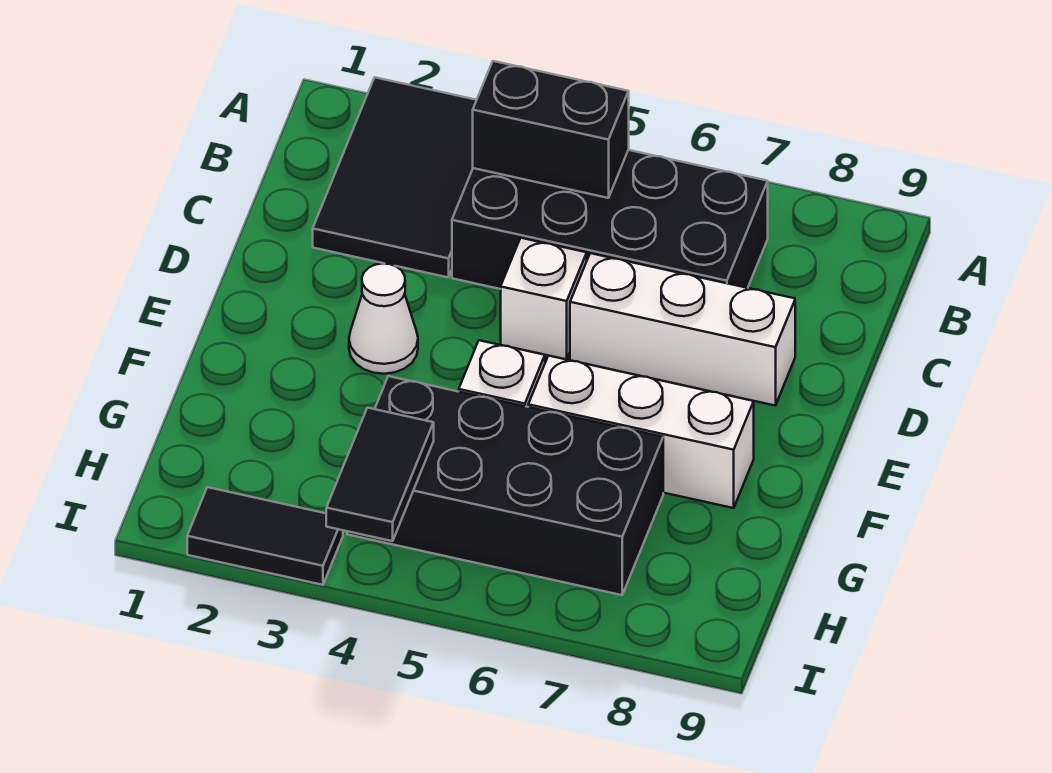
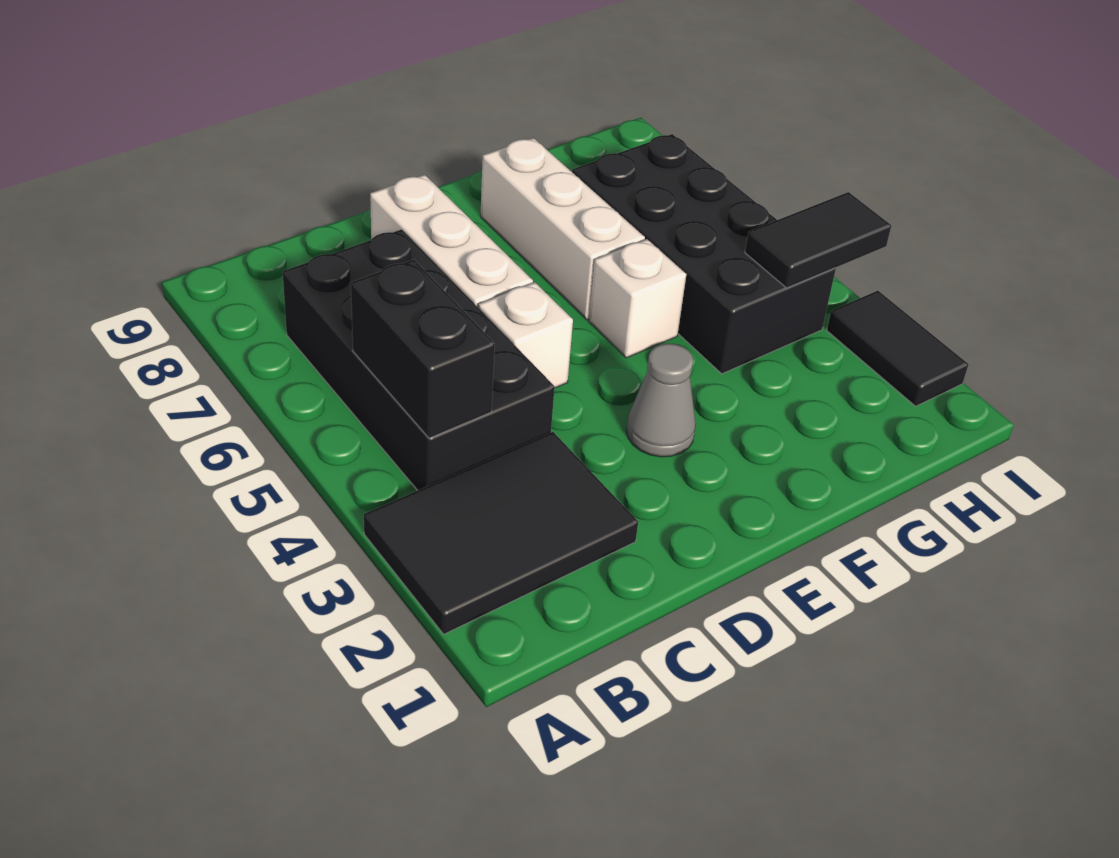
white 1x1 cone [349,263,418,374] -> grey 1x1 cone [626,343,696,457]

